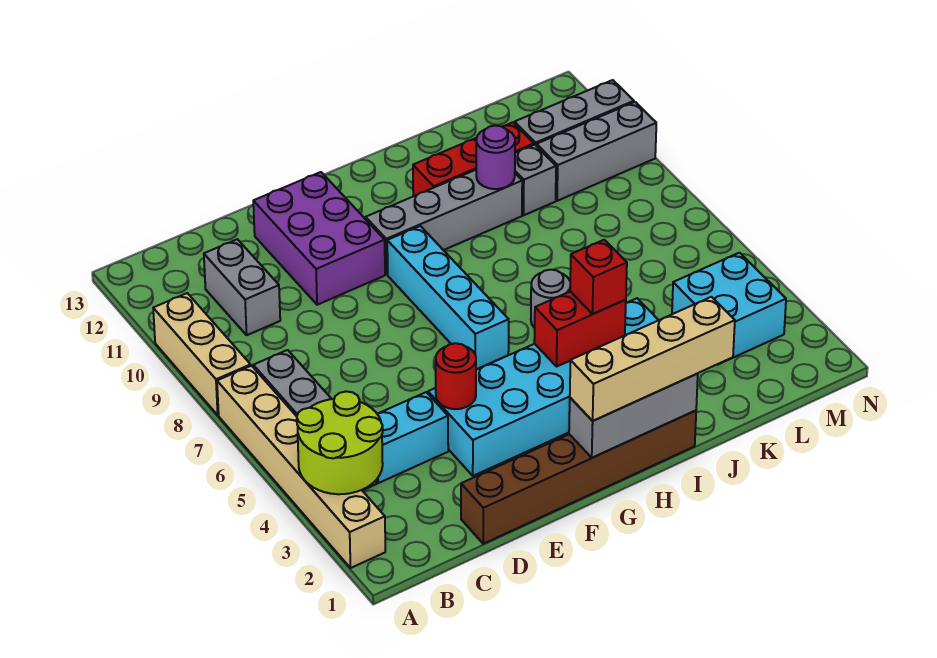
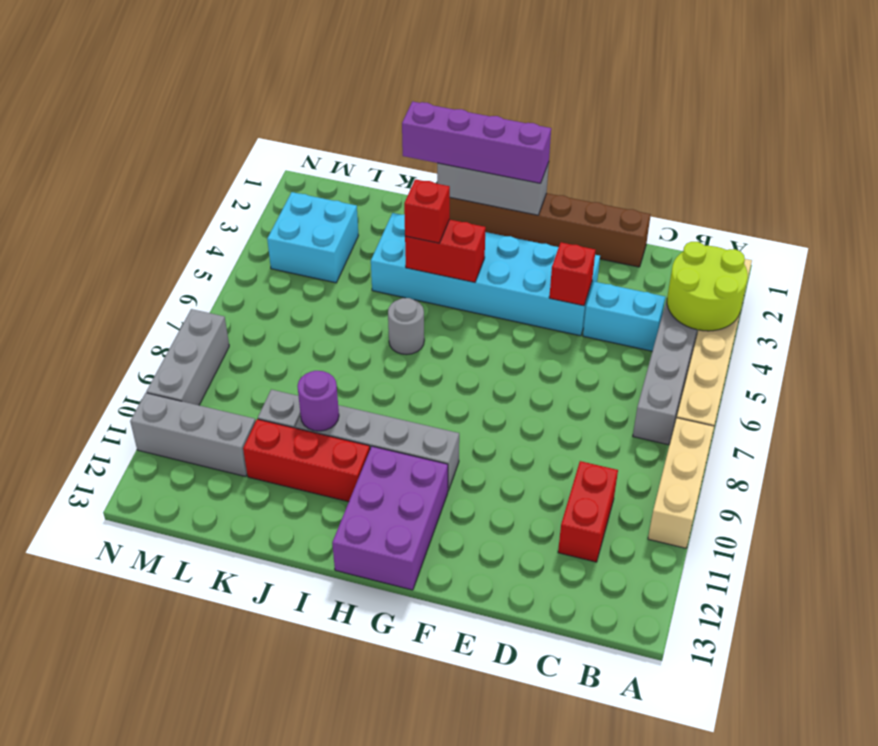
grey 1x2 brick [204,239,280,335] -> red 1x2 brick [558,461,618,562]
red 1x1 round brick [436,343,476,409] -> red 1x1 brick [549,242,596,306]
purple 2x3 brick [253,172,385,305] -> purple 2x3 brick moved to [332,446,448,590]
tan 1x4 brick [570,297,735,421] -> purple 1x4 brick [402,102,551,183]
cyan 1x4 brick [387,226,509,370] -> none
grey 1x3 brick [537,102,656,201] -> grey 1x3 brick turned to [146,309,229,405]

